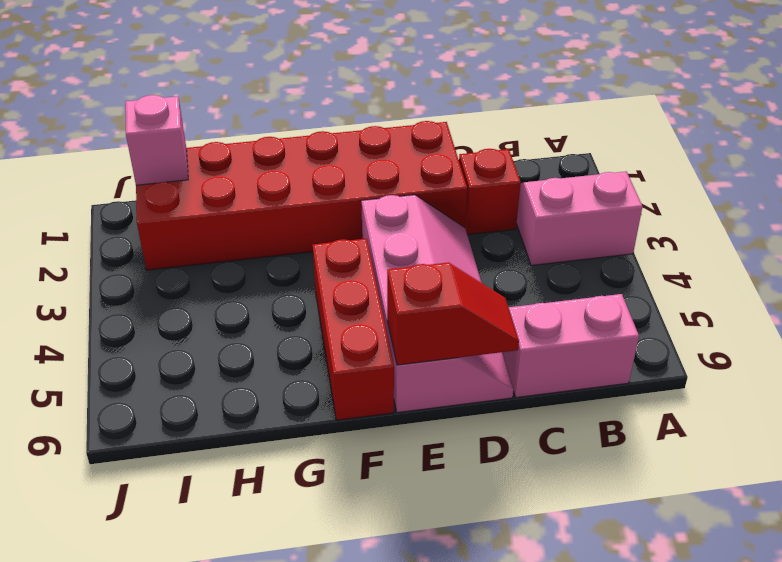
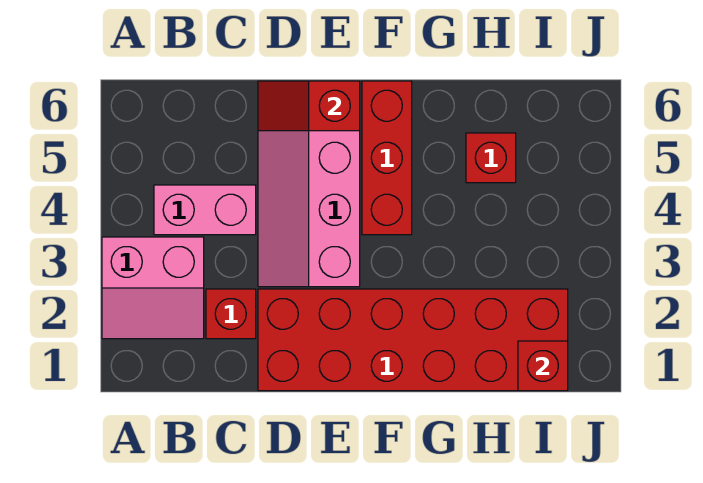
pink 1x2 brick [503,294,639,398] -> pink 1x2 brick moved to [154,185,256,235]
none -> red 1x1 brick [466,133,516,183]
pink 1x1 brick [125,95,188,185] -> red 1x1 brick [518,341,568,391]

